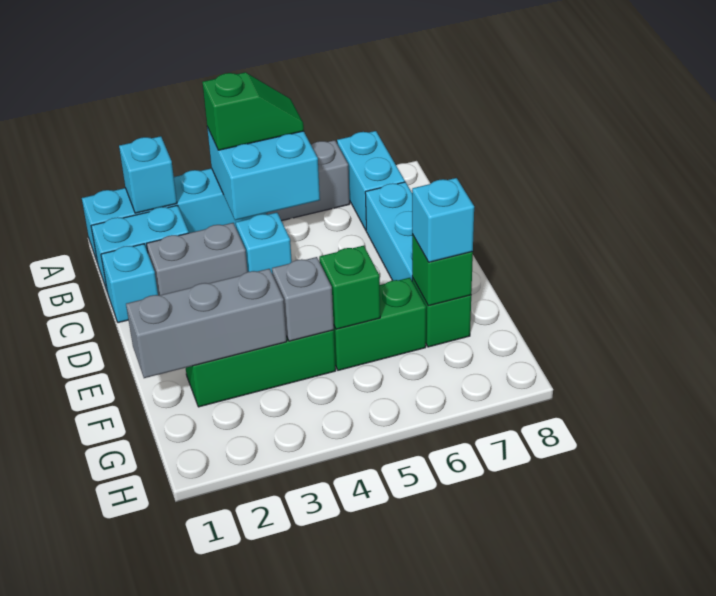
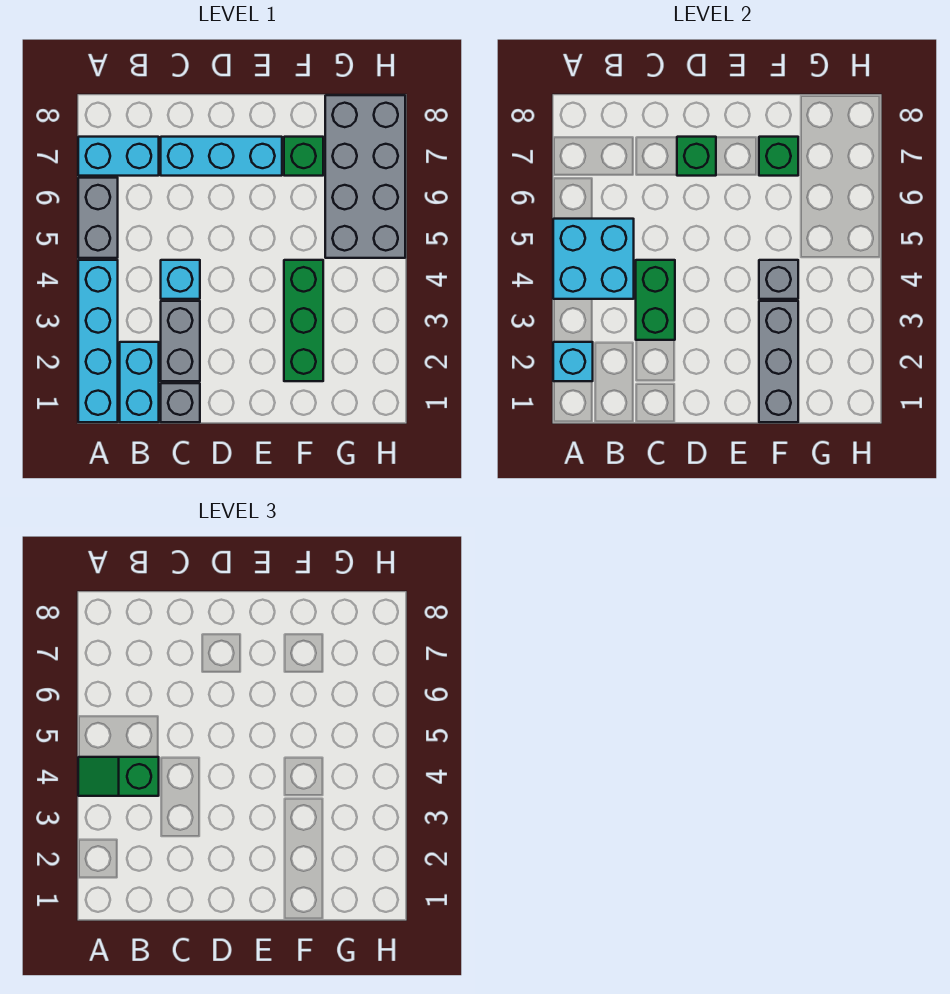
green 1x2 slope [202,72,304,150] -> green 1x2 slope turned to [78,757,159,796]
cyan 1x1 brick [101,244,158,323] -> grey 1x1 brick [161,383,200,422]
green 1x2 brick [334,278,426,370] -> green 1x2 brick moved to [636,260,675,340]
green 1x1 brick [319,246,380,329] -> green 1x1 brick moved to [677,137,716,176]
cyan 1x1 brick [412,178,474,262] -> none
none -> grey 2x4 brick [325,95,405,258]

